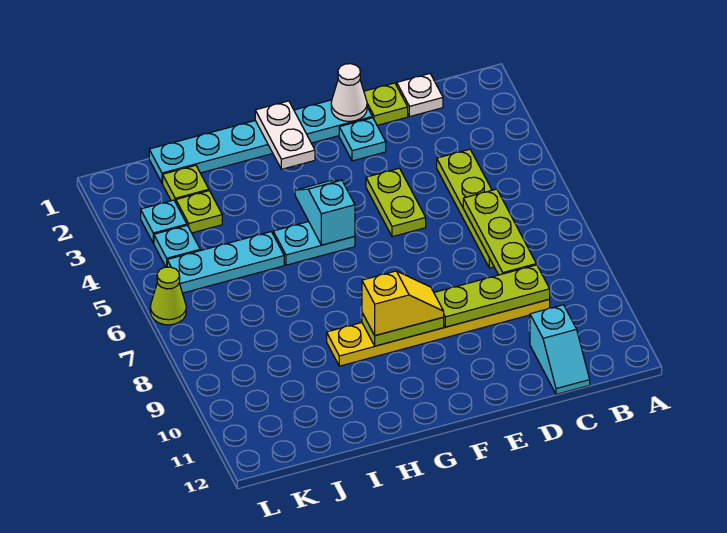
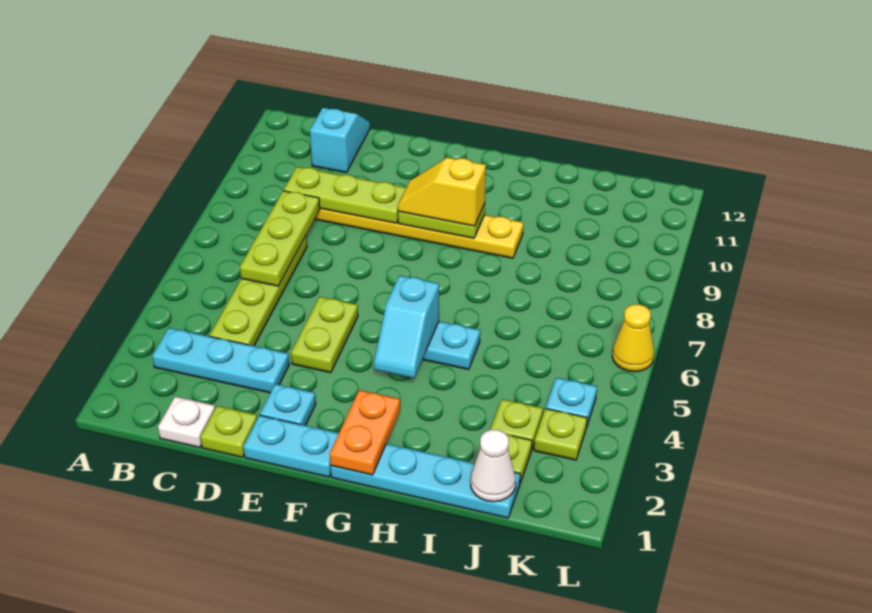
white 1x1 cone [331,64,367,121] -> white 1x1 cone moved to [471,429,516,502]
white 1x2 plate [255,101,315,169] -> orange 1x2 plate [330,390,400,475]
cyan 1x3 plate [167,232,284,293] -> cyan 1x3 plate moved to [153,328,289,393]
cyan 1x1 plate [141,200,187,243] -> lime 1x1 plate [534,409,587,460]
lime 1x1 cone [150,267,186,325] -> yellow 1x1 cone [612,304,654,372]

